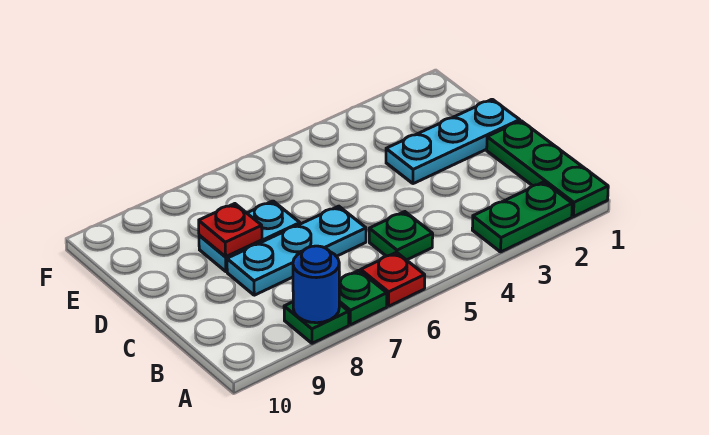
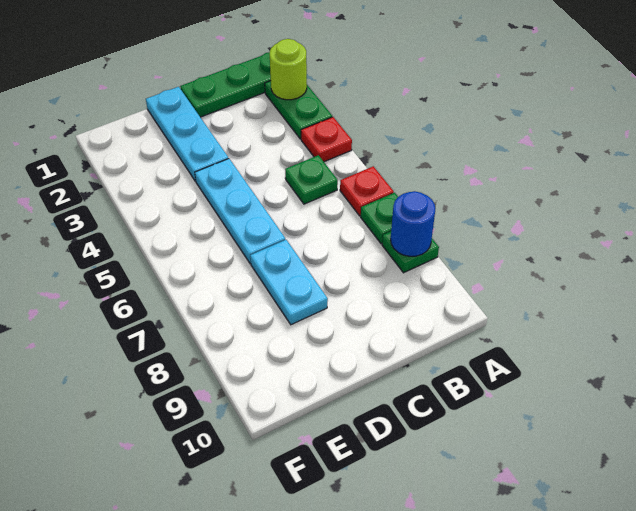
none -> lime 1x1 round brick [270,39,307,100]
cyan 1x3 plate [227,206,366,295] -> cyan 1x3 plate moved to [195,159,285,264]
red 1x1 plate [199,204,262,257] -> red 1x1 plate moved to [301,117,352,162]

